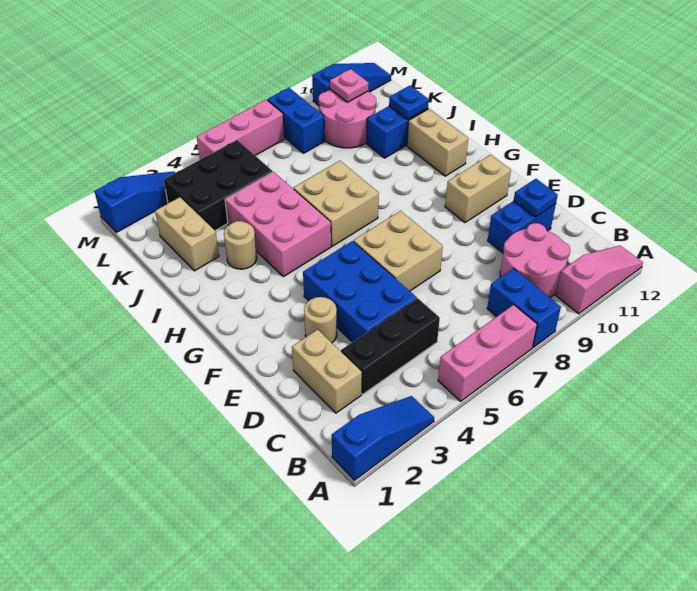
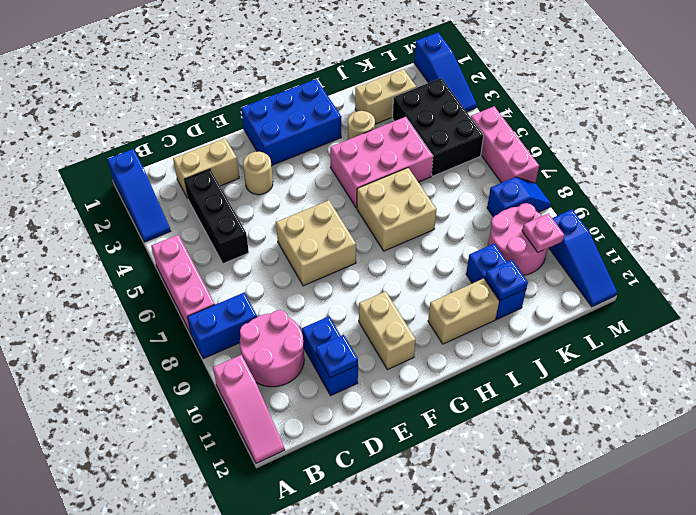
blue 2x3 brick [303,241,417,342] -> blue 2x3 brick moved to [241,79,341,166]
blue 1x2 brick [267,88,325,153] -> blue 1x2 slope [487,177,551,217]

